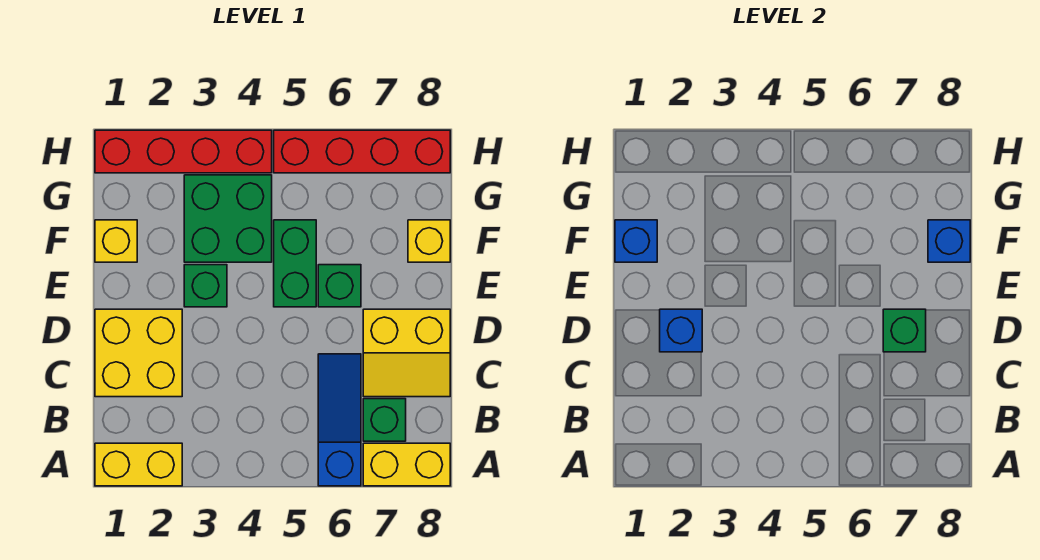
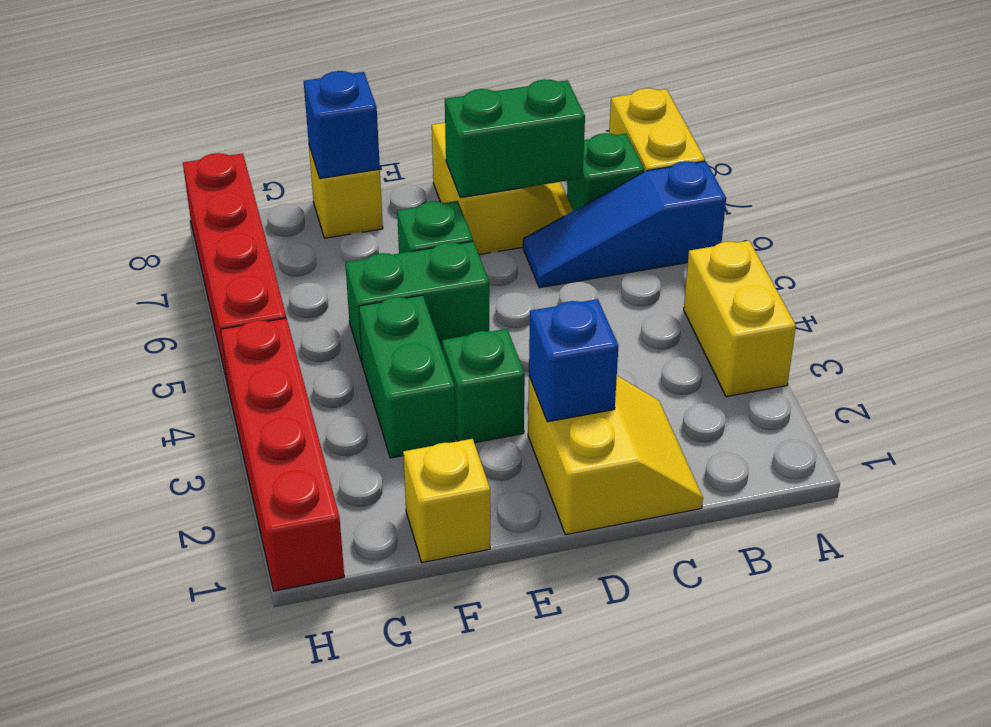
yellow 1x2 brick [95,443,182,486] -> yellow 1x2 brick moved to [684,241,796,397]
yellow 2x2 brick [95,309,182,397] -> yellow 2x2 slope [528,376,703,535]
green 1x1 brick [883,309,926,352] -> green 1x2 brick [445,79,585,198]
blue 1x1 brick [615,220,657,262] -> none
green 2x2 brick [184,175,272,262] -> green 1x2 brick [359,295,456,458]

